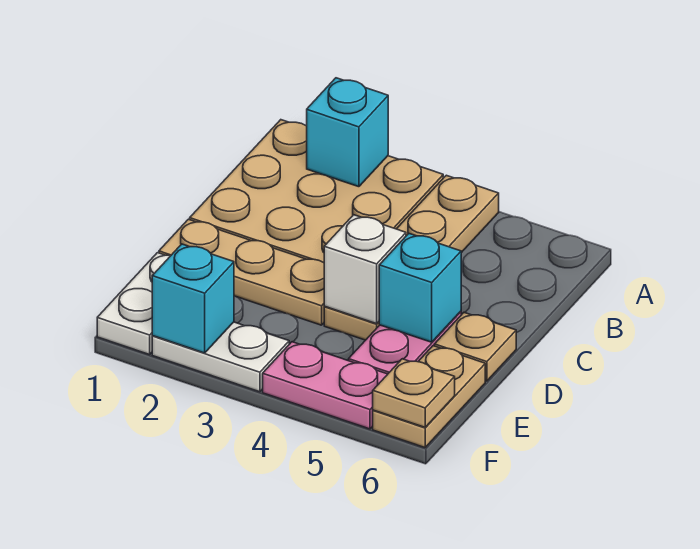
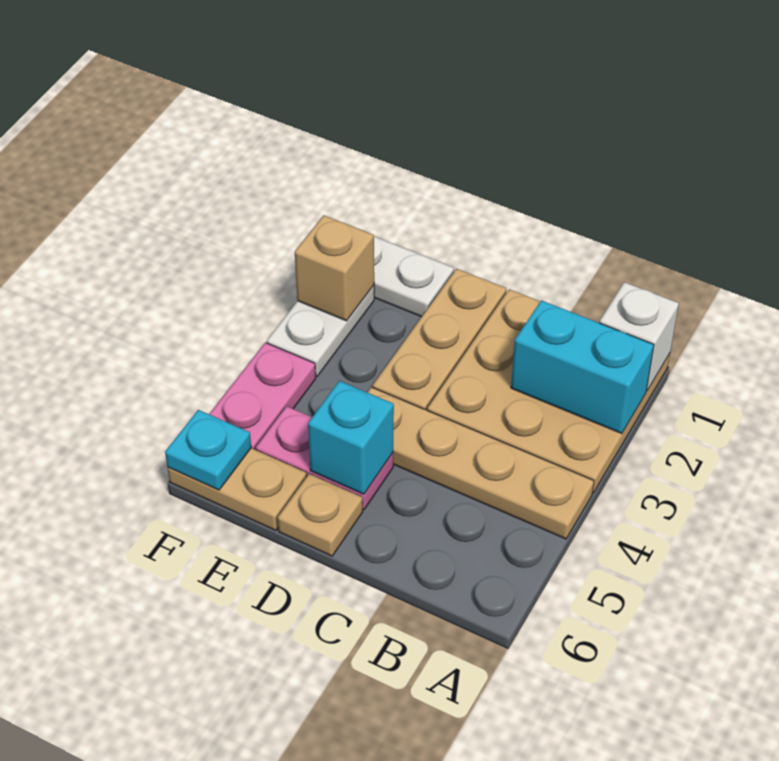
cyan 1x1 brick [307,78,388,187] -> cyan 1x2 brick [511,300,654,434]
white 1x1 brick [324,215,406,324] -> white 1x1 brick moved to [599,282,679,391]
cyan 1x1 brick [152,244,234,353] -> tan 1x1 brick [295,215,374,321]
tan 1x1 plate [373,359,455,427] -> cyan 1x1 plate [165,410,251,490]

